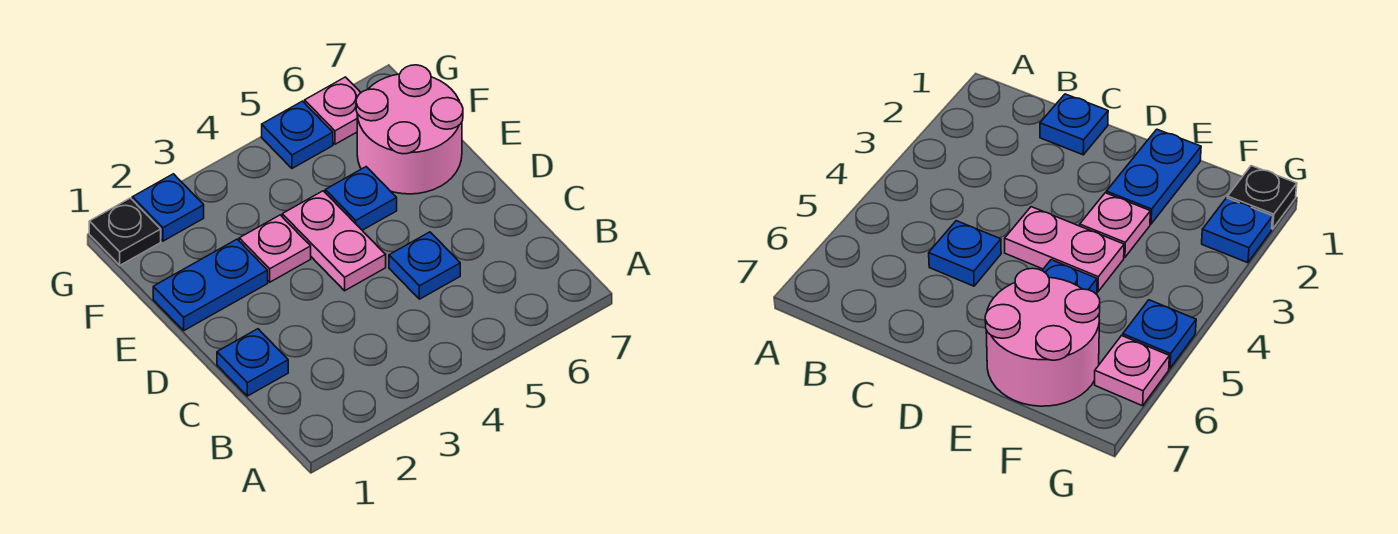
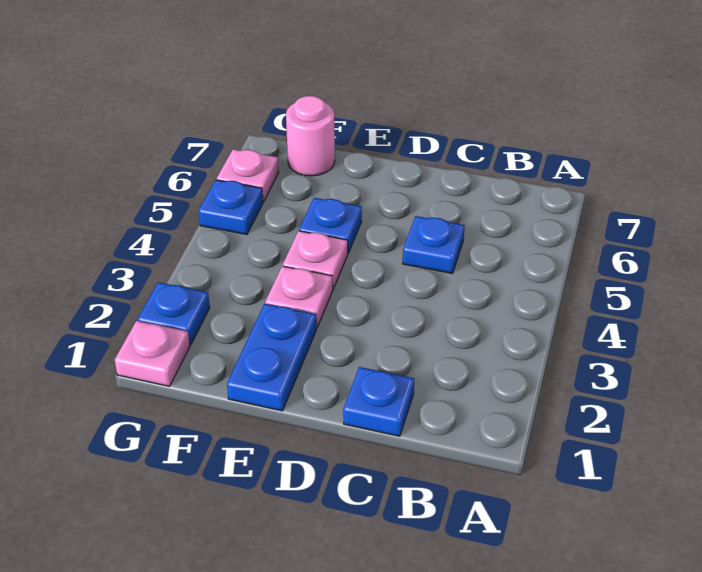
pink 1x2 plate [282,191,386,291] -> pink 1x1 plate [283,231,348,289]
pink 2x2 round brick [356,65,463,194] -> pink 1x1 round brick [286,96,335,176]
black 1x1 plate [89,198,161,265] -> pink 1x1 plate [115,321,190,386]

